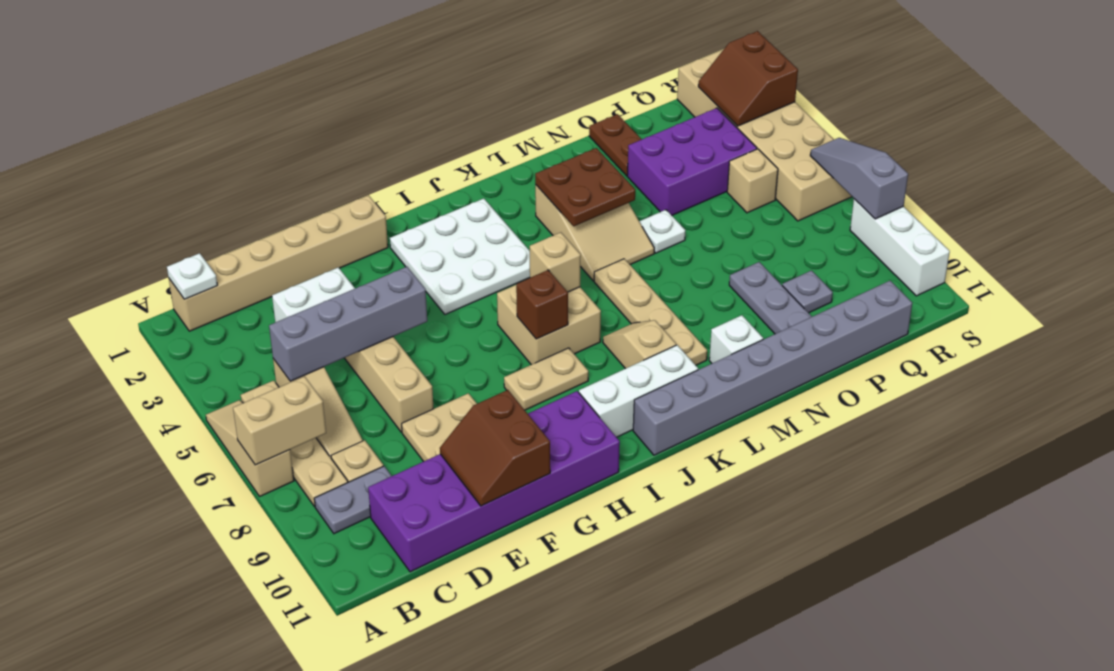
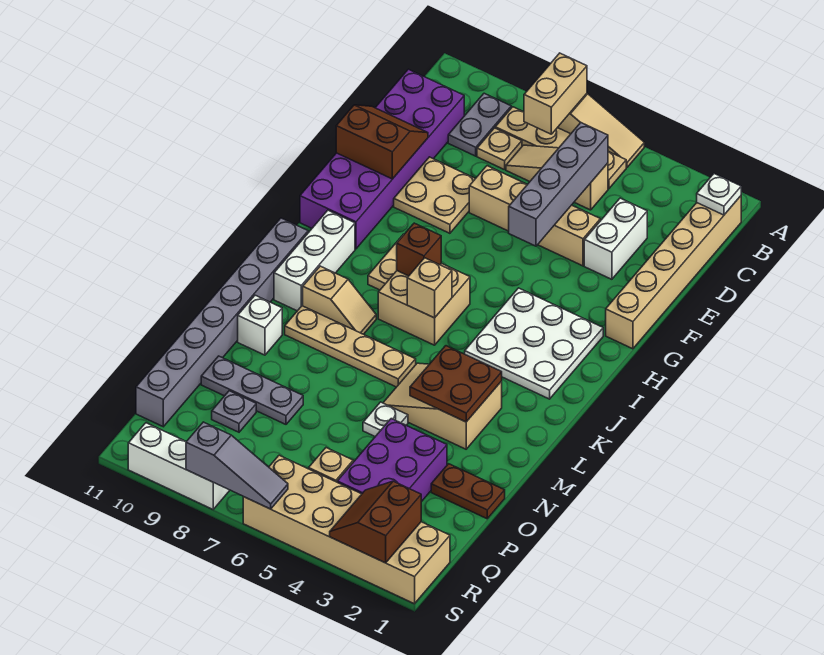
brown 2x2 slope [698,31,798,126] -> brown 2x2 slope turned to [330,481,421,563]

